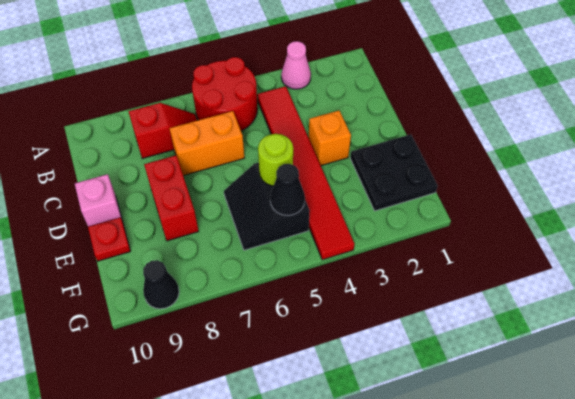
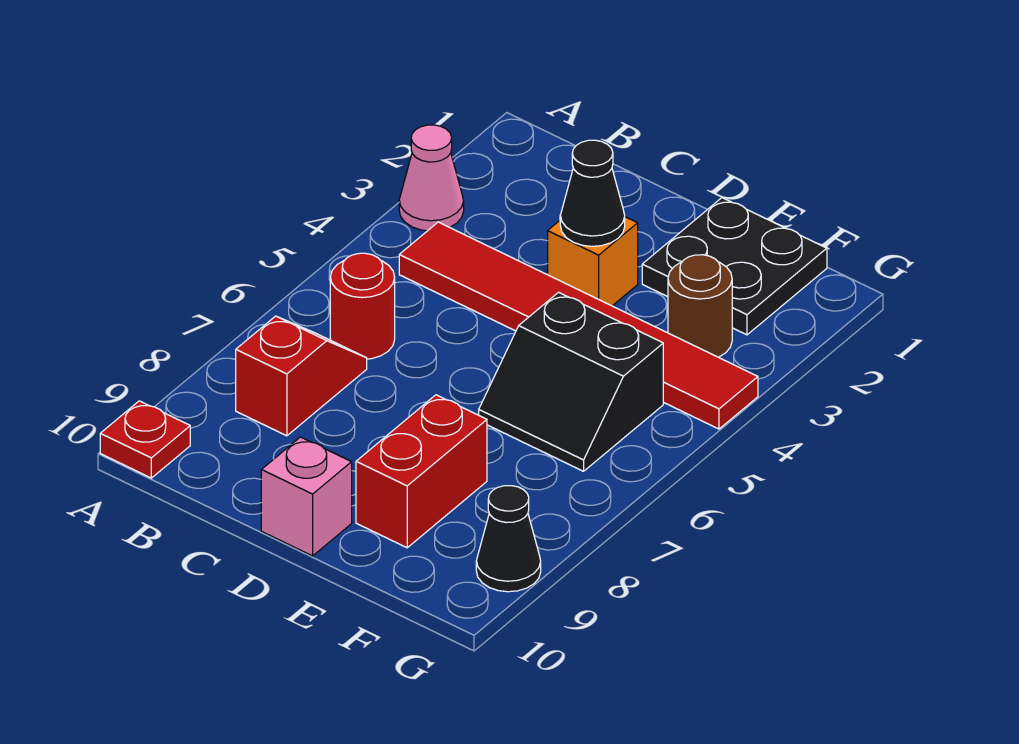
red 2x2 round brick [192,57,258,131] -> red 1x1 round brick [330,253,395,359]
orange 1x2 brick [170,111,244,176] -> none
red 1x2 brick [144,156,199,241] -> red 1x2 brick turned to [356,395,487,548]
lime 1x1 round brick [258,134,293,186] -> none
red 1x1 plate [88,217,130,261] -> red 1x1 plate moved to [100,401,190,478]
none -> brown 1x1 round brick [668,255,732,357]
black 1x1 cone [270,164,305,216] -> black 1x1 cone moved to [560,140,625,246]

